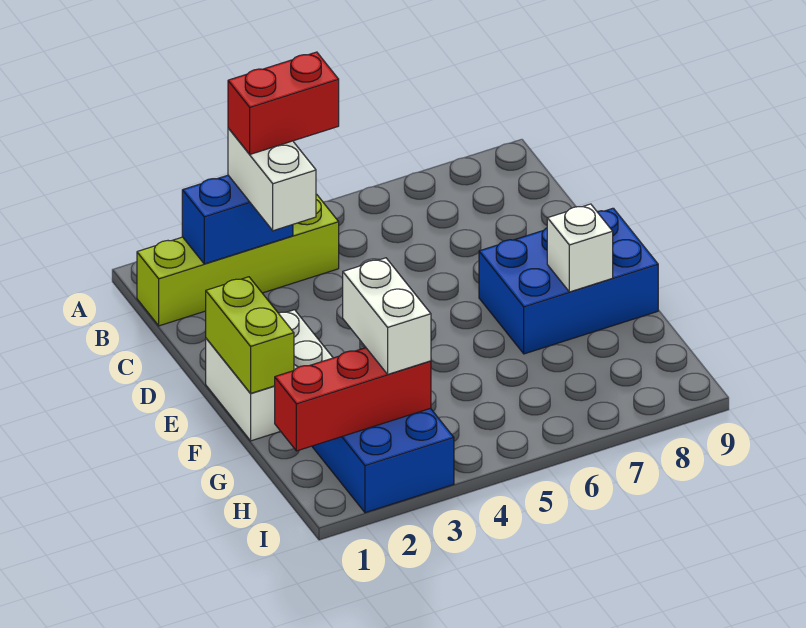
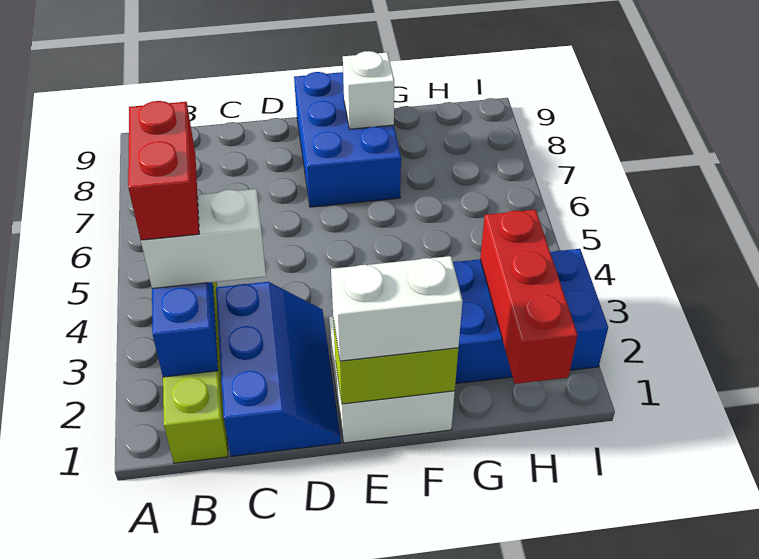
none -> blue 2x3 slope [216,282,341,456]
white 1x2 brick [343,258,431,374] -> white 1x2 brick moved to [331,256,462,361]

